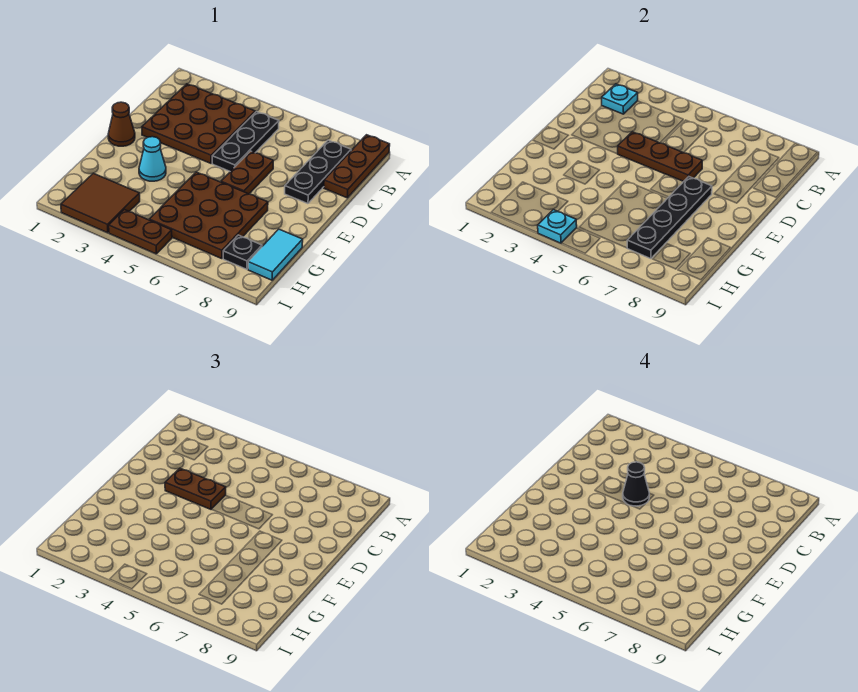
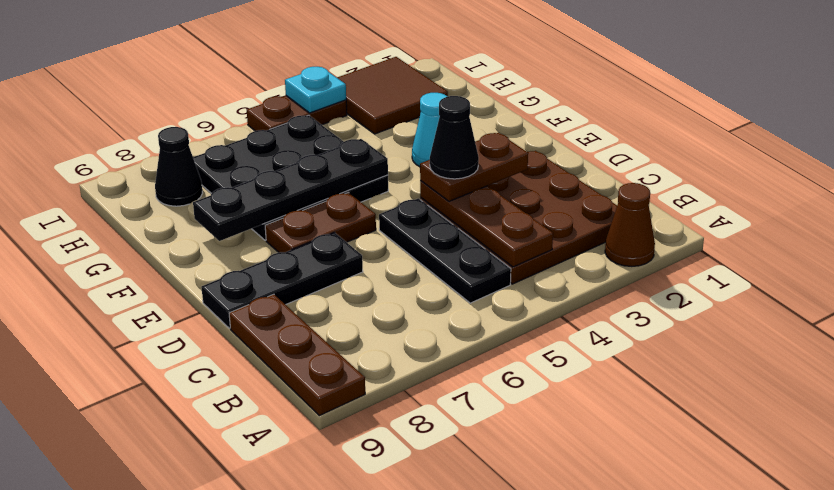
cyan 1x1 plate [602,84,638,114] -> none
black 1x3 plate [285,140,351,204] -> black 1x3 plate turned to [201,232,363,328]
brown 1x3 plate [618,132,702,181] -> brown 1x3 plate turned to [420,181,553,267]
brown 1x2 plate [221,151,273,194] -> brown 1x2 plate turned to [265,193,376,253]
brown 1x1 cone [108,102,135,146] -> brown 1x1 cone moved to [605,183,655,266]
black 1x4 plate [627,177,712,259] -> black 1x4 plate turned to [193,139,388,241]
brown 3x3 plate [149,172,268,259] -> black 3x3 plate [193,115,388,240]
cyan 1x2 tile [248,229,303,280] -> none
black 1x1 plate [223,235,262,269] -> black 1x1 cone [155,127,202,206]

